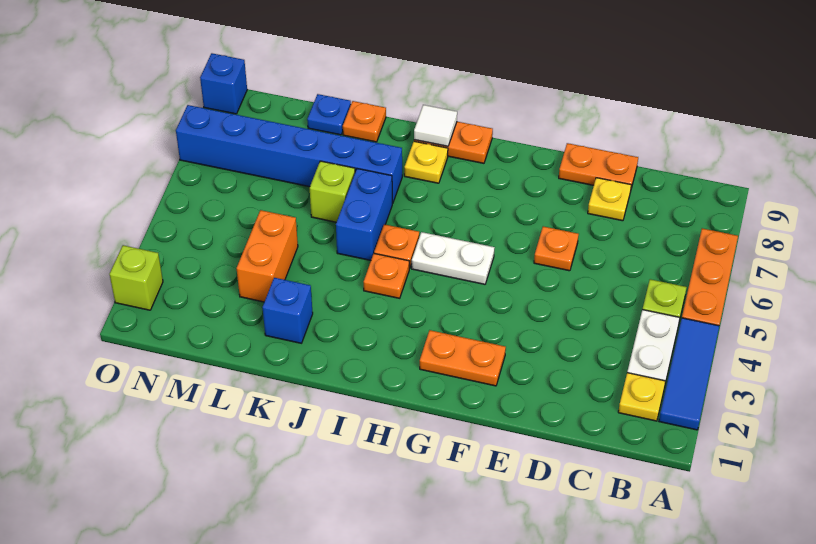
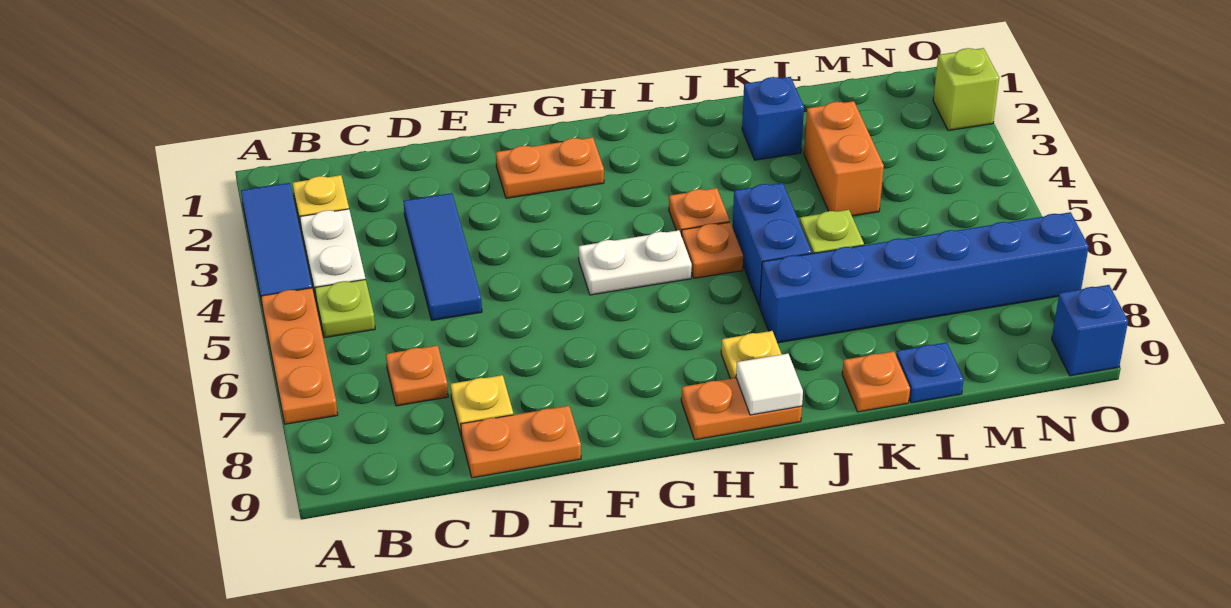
none -> blue 1x3 tile [404,193,482,320]
orange 1x1 plate [534,226,579,271] -> orange 1x1 plate moved to [386,345,448,406]

